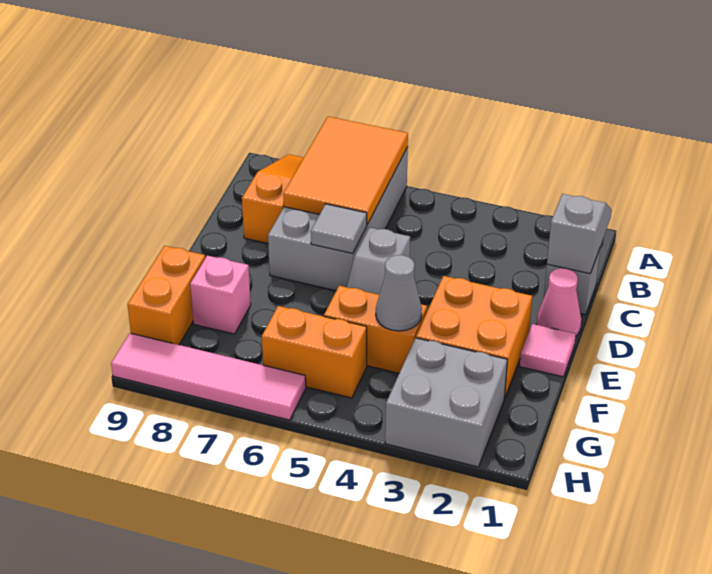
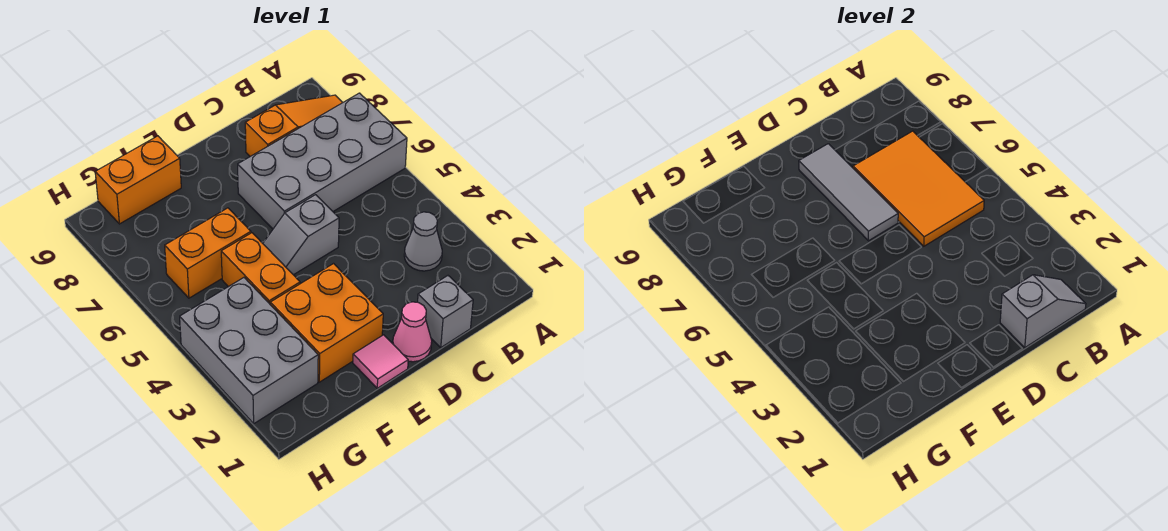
orange 2x3 tile [283,117,408,225] -> orange 2x3 tile turned to [853,131,984,246]
grey 1x1 tile [311,204,367,253] -> grey 1x3 tile [799,144,898,241]
grey 1x1 cone [376,255,422,331] -> grey 1x1 cone moved to [404,212,442,271]
pink 1x1 brick [190,256,251,334] -> none
grey 2x2 brick [385,338,507,467] -> grey 2x3 brick [180,278,318,424]
orange 1x2 brick [262,306,367,398] -> orange 1x2 brick turned to [165,208,251,298]
pink 1x4 tile [111,333,306,420] -> none

